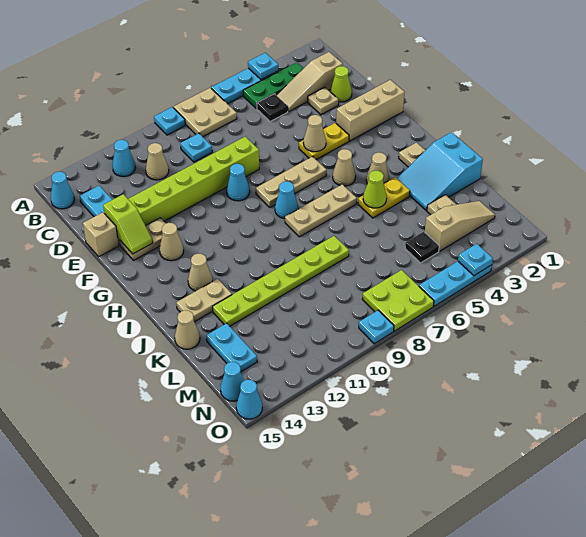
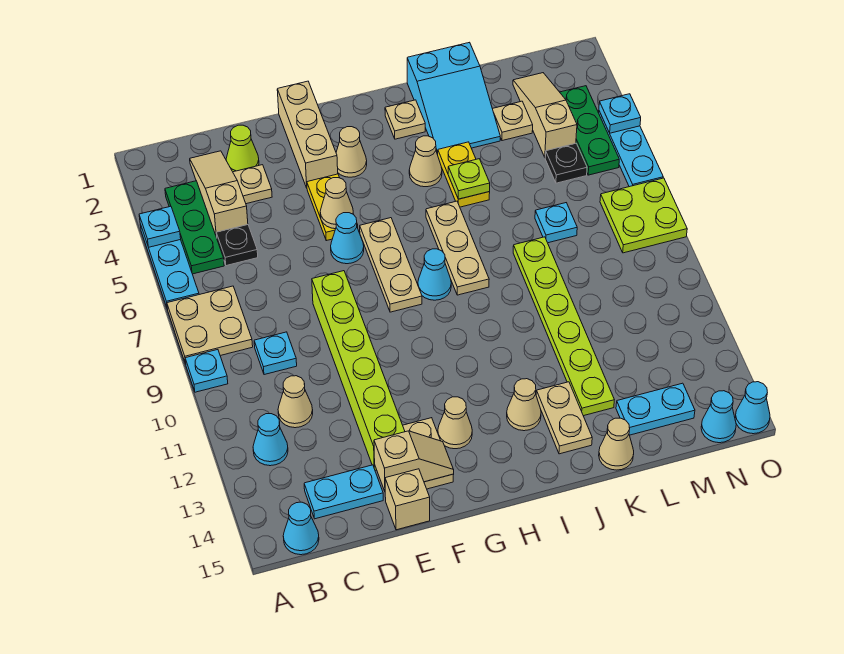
tan 1x3 slope [276,52,343,111] -> tan 1x3 slope turned to [190,151,248,237]
lime 1x2 slope [103,194,153,254] -> tan 1x2 slope [374,431,454,491]
cyan 1x1 cone [226,164,250,201] -> cyan 1x1 cone moved to [331,213,364,264]
tan 1x1 cone [333,149,356,186] -> tan 1x1 cone moved to [336,127,367,177]
lime 1x1 cone [363,171,387,208] -> lime 1x1 plate [448,159,490,199]
none -> green 1x3 plate [560,86,619,175]
cyan 1x1 plate [359,310,394,344] -> cyan 1x1 plate moved to [535,203,577,243]

